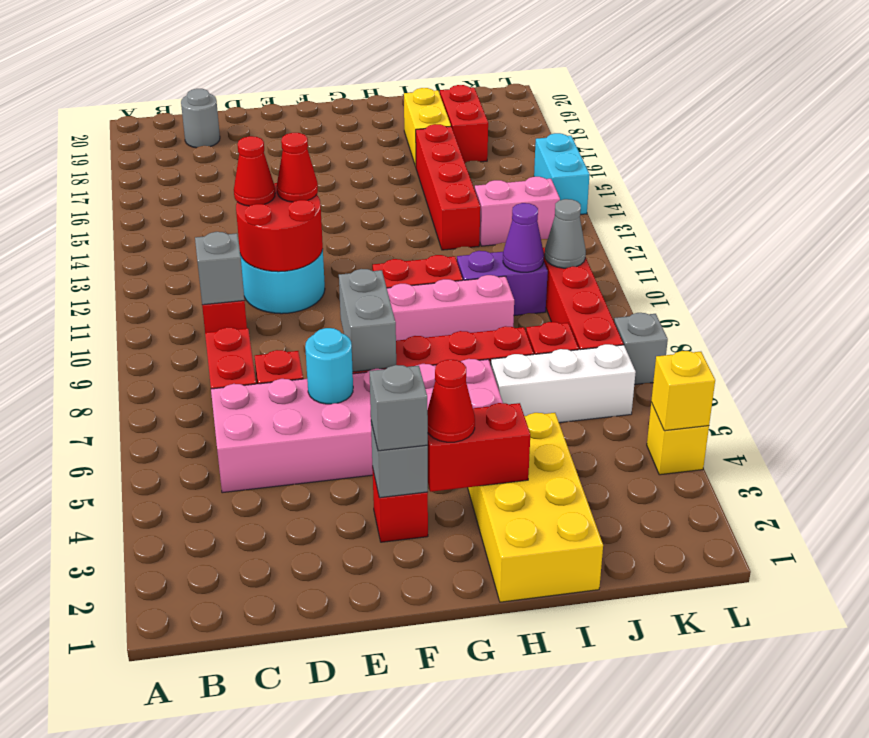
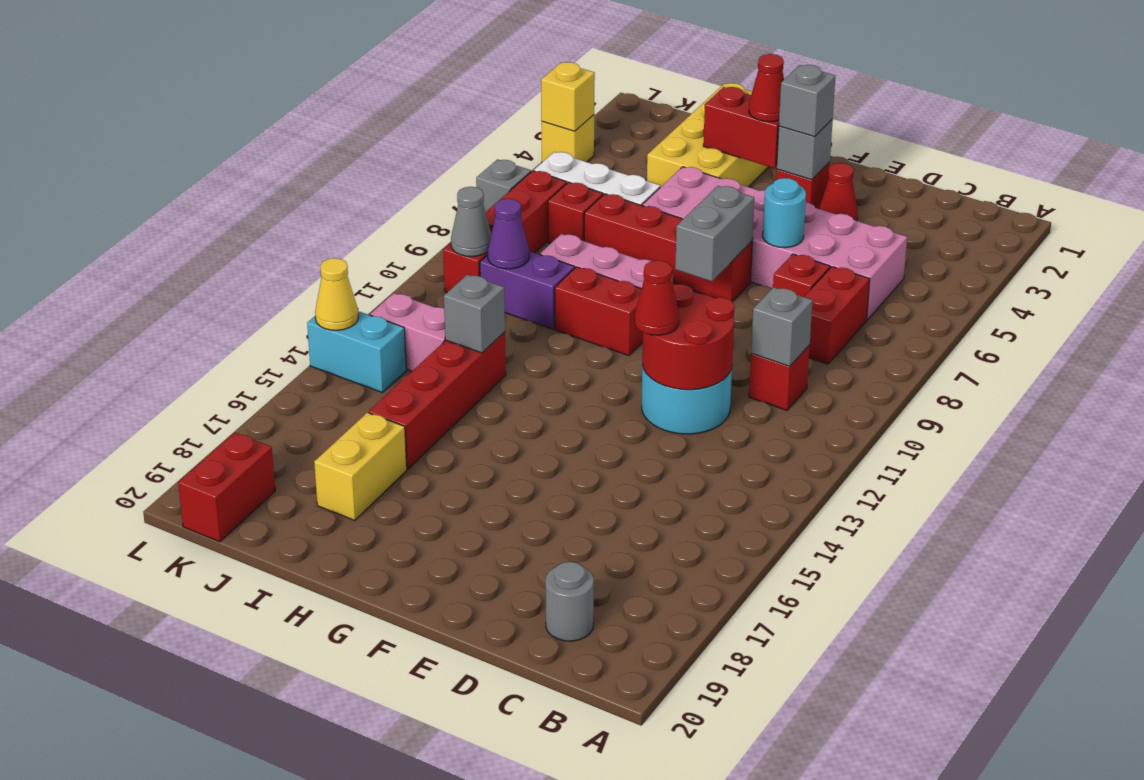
red 1x1 cone [234,136,275,206] -> red 1x1 cone moved to [819,163,858,221]
none -> grey 1x1 brick [444,275,505,353]
red 1x2 brick [440,85,488,163] -> red 1x2 brick moved to [178,433,275,542]
cyan 1x2 brick [534,133,590,214] -> cyan 1x2 brick turned to [307,311,406,392]
none -> yellow 1x1 cone [315,258,358,330]

